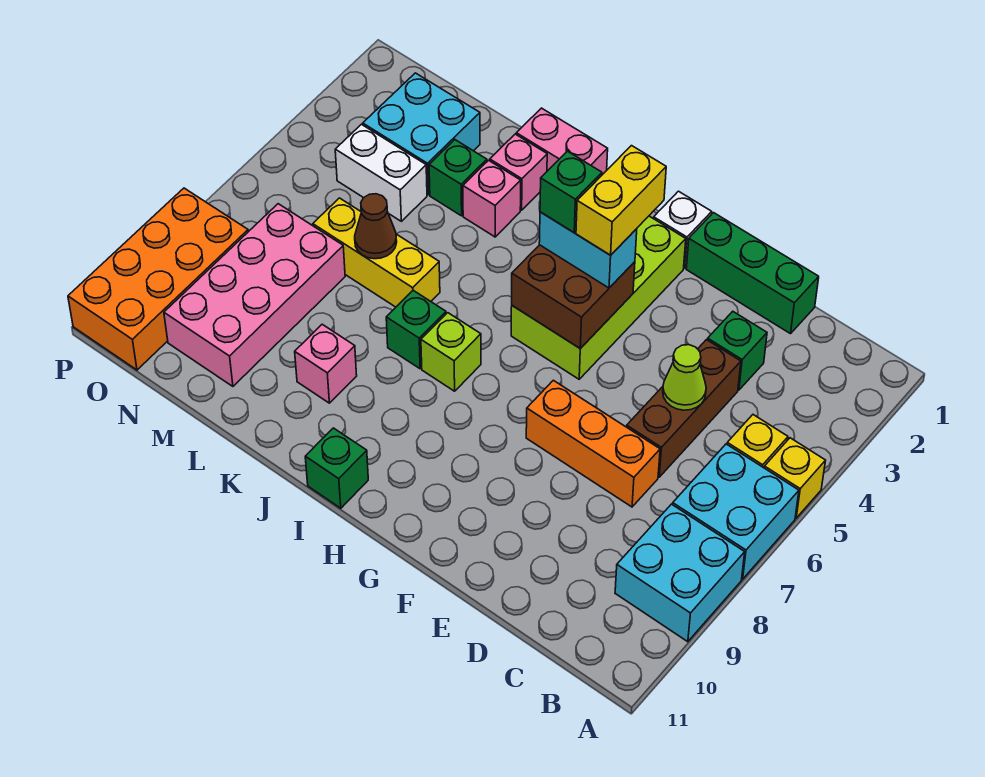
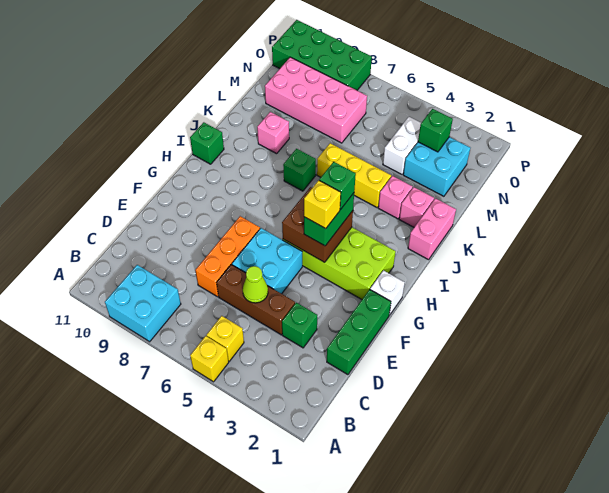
cyan 2x2 brick [673,444,799,579] -> cyan 2x2 brick moved to [232,228,302,294]
yellow 1x2 brick [576,146,666,255] -> yellow 1x1 brick [304,180,341,229]
cyan 1x2 brick [539,212,637,288] -> green 1x2 brick [304,193,354,246]
lime 1x1 brick [421,313,481,391] -> none
yellow 1x3 brick [313,198,440,307] -> yellow 1x3 brick turned to [317,143,391,207]
green 1x1 brick [429,140,487,216] -> green 1x1 brick moved to [418,109,453,152]
brown 1x1 cone [355,194,397,259] -> none
orange 2x4 brick [68,188,248,370] -> green 2x4 brick [272,20,372,90]

